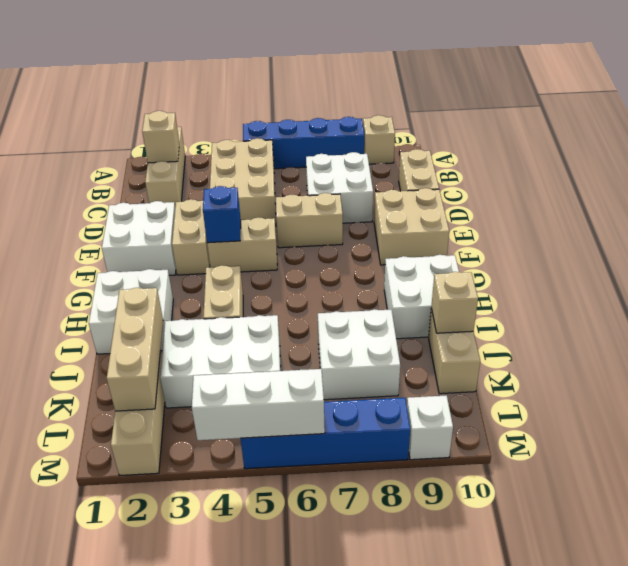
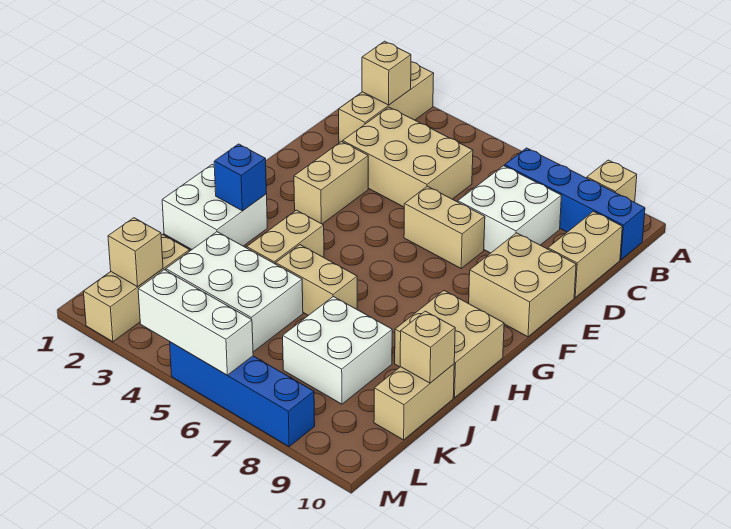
blue 1x4 brick [243,117,364,169] -> blue 1x4 brick moved to [505,148,645,260]
tan 2x3 brick [210,138,276,227] -> tan 2x3 brick turned to [343,107,473,207]
white 2x2 brick [102,201,176,275] -> none
tan 1x2 brick [207,217,277,272] -> tan 1x2 brick moved to [276,245,357,315]
blue 1x1 brick [203,186,241,243] -> blue 1x1 brick moved to [214,144,266,211]
white 2x2 brick [384,255,459,339] -> tan 2x2 brick [395,291,504,398]
tan 1x3 brick [107,288,163,411] -> tan 1x1 brick [108,218,163,287]
white 1x1 brick [407,395,453,460] -> none

